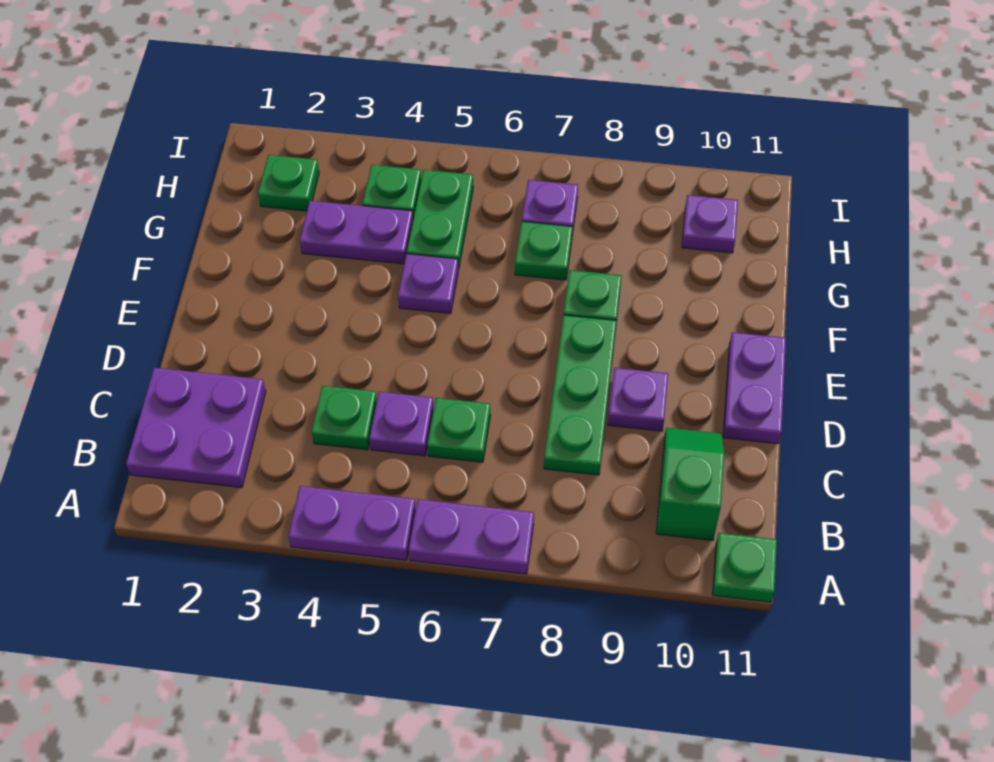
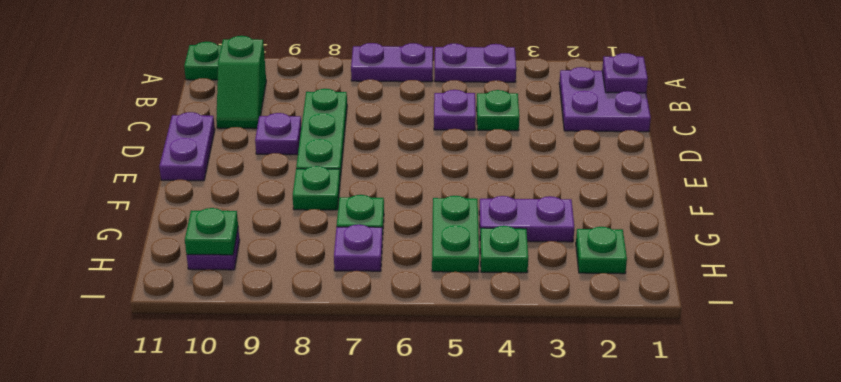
green 1x1 plate [427,398,491,462] -> green 1x1 plate moved to [185,208,238,255]
purple 1x1 plate [398,254,458,313] -> purple 1x1 plate moved to [602,53,648,93]

